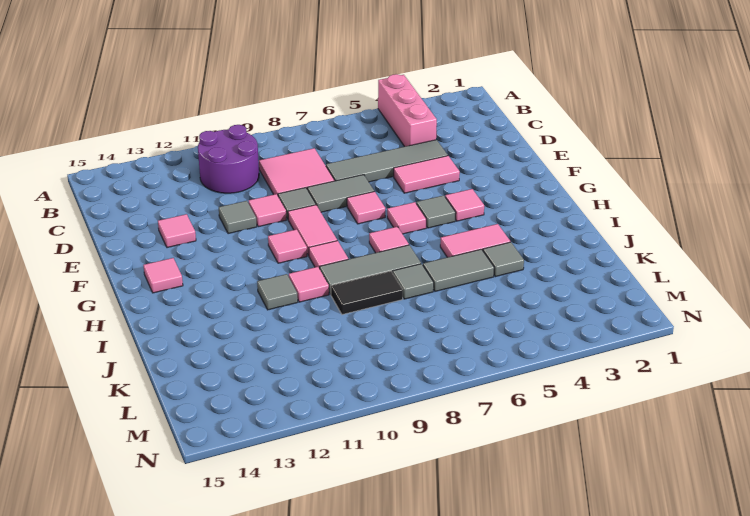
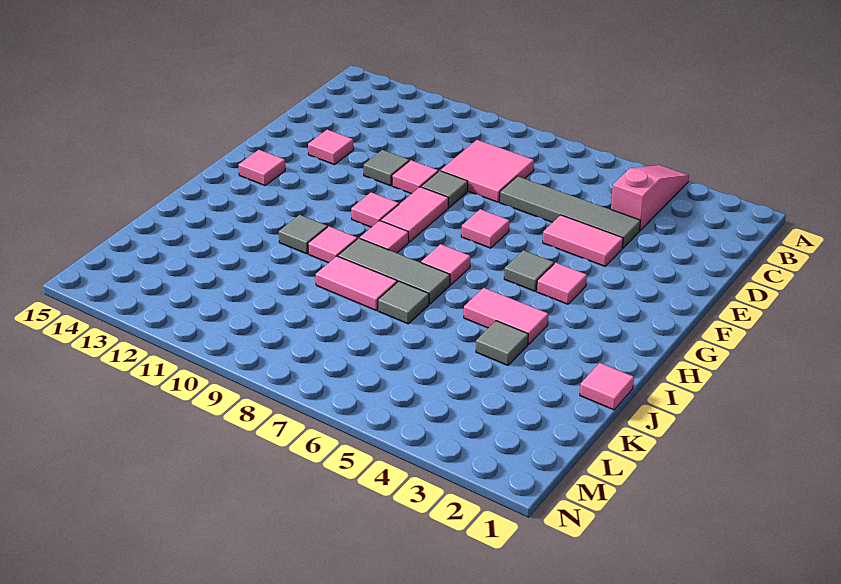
pink 1x3 brick [378,74,437,147] -> pink 1x3 slope [611,165,689,231]
purple 2x2 round brick [198,125,259,193] -> none
grey 1x2 tile [307,175,374,212] -> none
pink 1x1 tile [387,202,426,234] -> pink 1x1 tile moved to [580,363,634,410]
grey 1x2 tile [423,249,494,291] -> none
black 1x2 tile [331,271,403,315] -> pink 1x2 tile [316,256,397,311]

